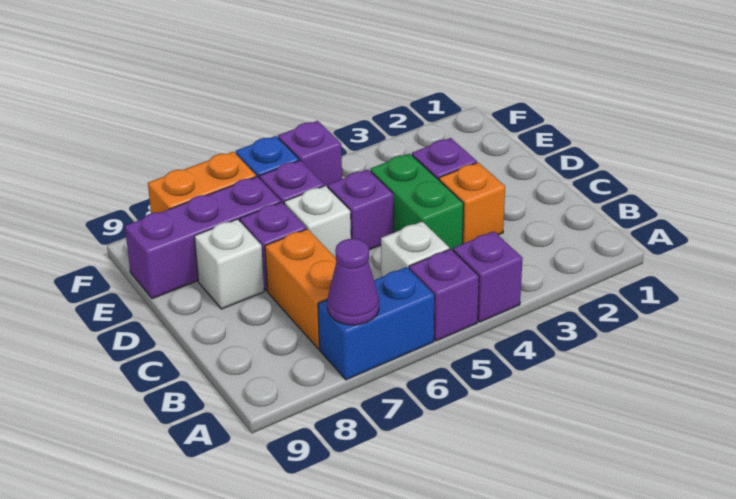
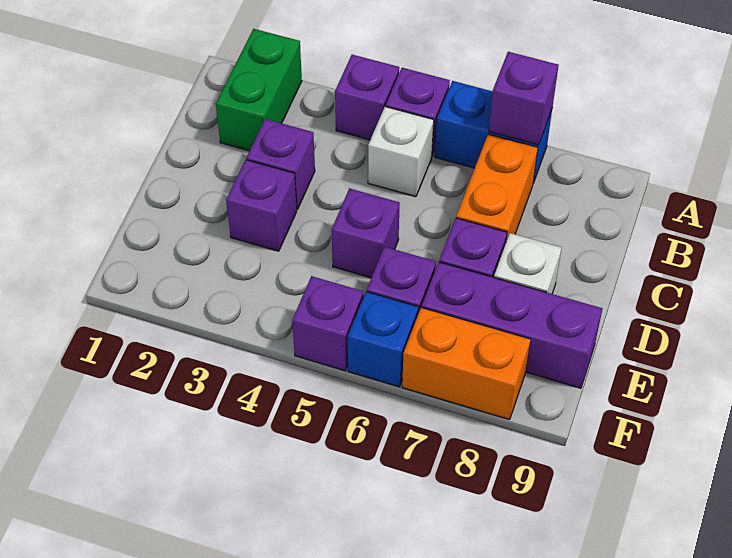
purple 1x1 cone [327,239,379,325] -> purple 1x1 brick [489,52,559,145]
orange 1x1 brick [439,163,505,244] -> purple 1x1 brick [247,119,315,210]
green 1x2 brick [370,154,464,250] -> green 1x2 brick moved to [216,29,302,151]
white 1x1 brick [284,186,351,258] -> none

